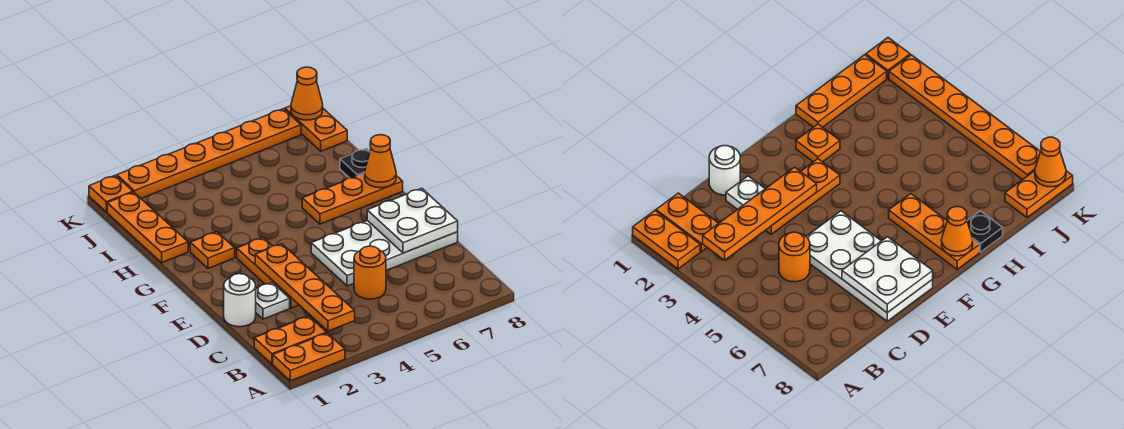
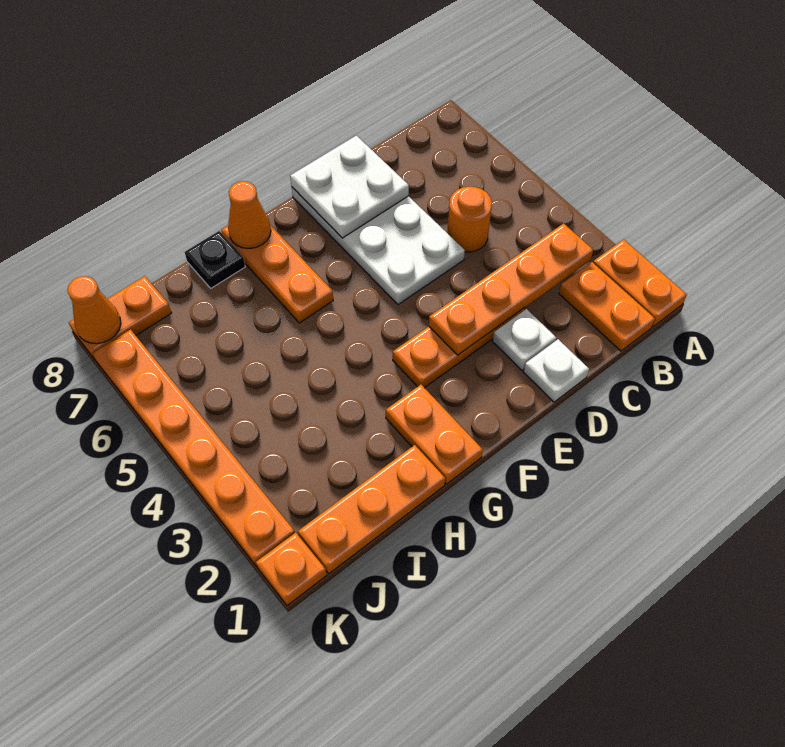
white 1x1 round brick [224,274,256,327] -> white 1x1 plate [524,339,589,402]
orange 1x1 plate [190,232,235,268] -> orange 1x2 plate [386,385,483,484]

